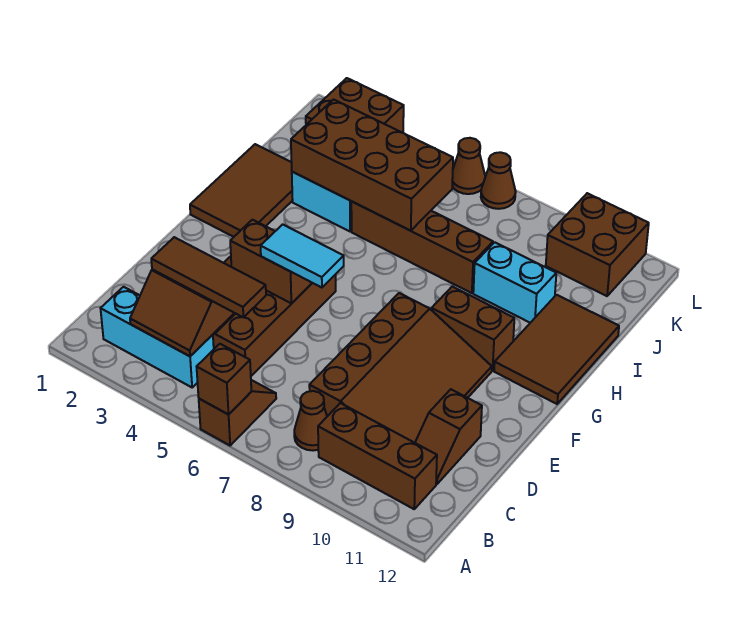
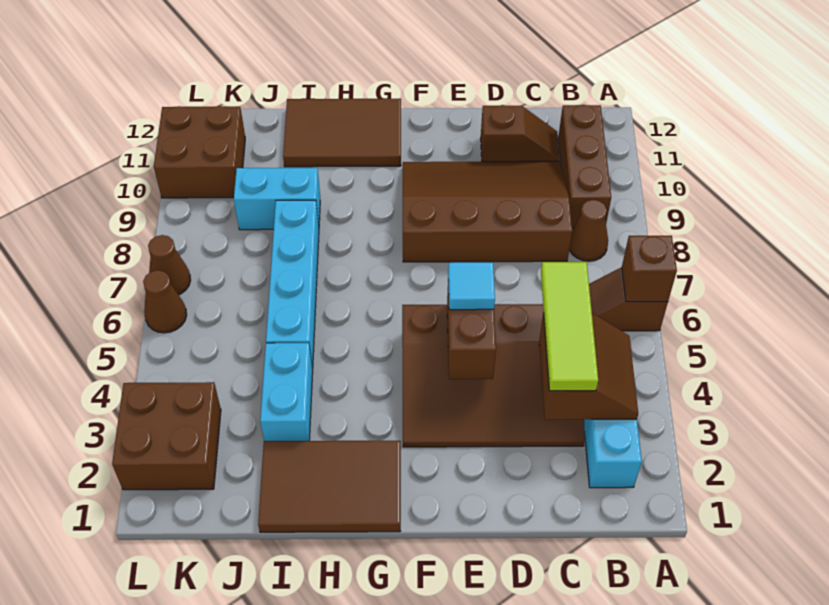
brown 1x3 tile [151,237,266,317] -> lime 1x3 tile [541,262,598,391]
cyan 1x2 tile [261,224,344,288] -> cyan 1x1 tile [448,262,495,310]
brown 1x2 brick [432,286,514,371] -> none
brown 2x4 brick [291,100,453,231] -> none
brown 1x4 brick [351,202,493,293] -> cyan 1x4 brick [266,200,319,369]
cyan 1x2 brick [473,242,556,323] -> cyan 1x2 brick turned to [234,168,320,230]

